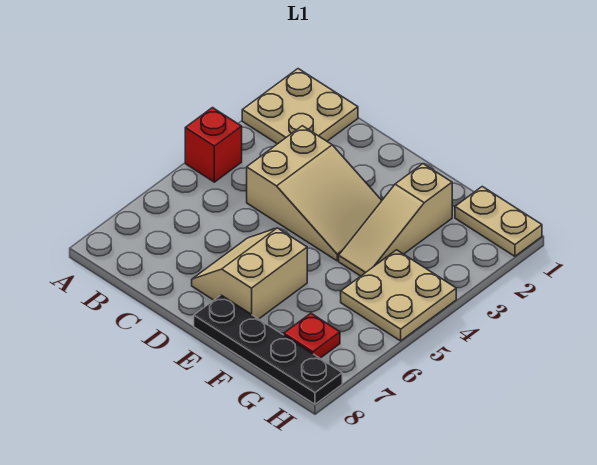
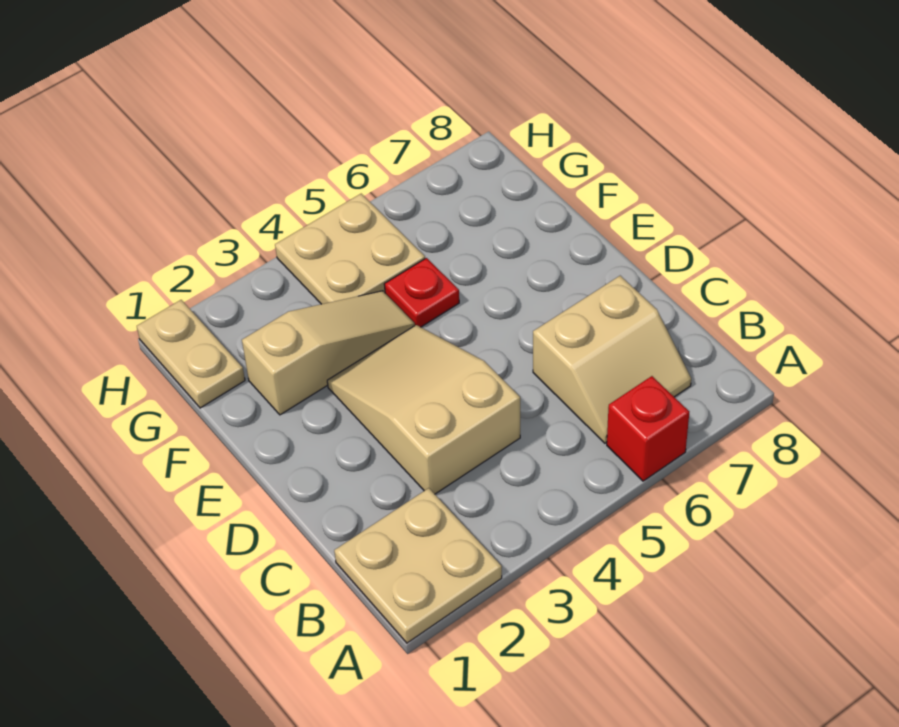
red 1x1 brick [185,108,242,182] -> red 1x1 brick moved to [607,376,689,481]
tan 2x2 slope [192,228,307,319] -> tan 2x2 slope moved to [533,276,691,443]
black 1x4 plate [194,295,342,404] -> none
red 1x1 plate [284,313,340,358] -> red 1x1 plate moved to [384,258,459,327]

